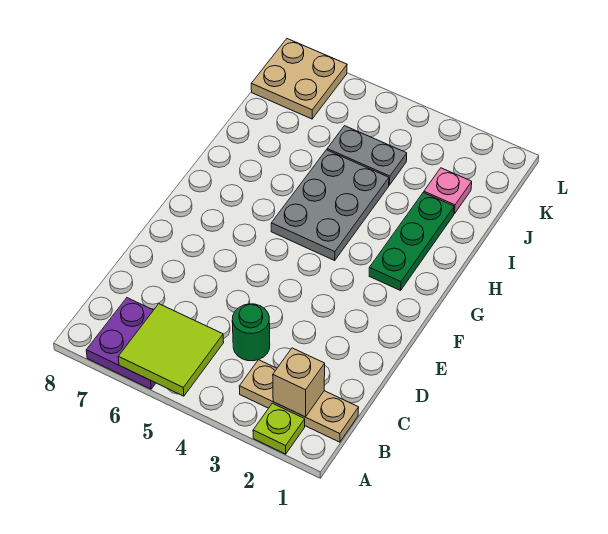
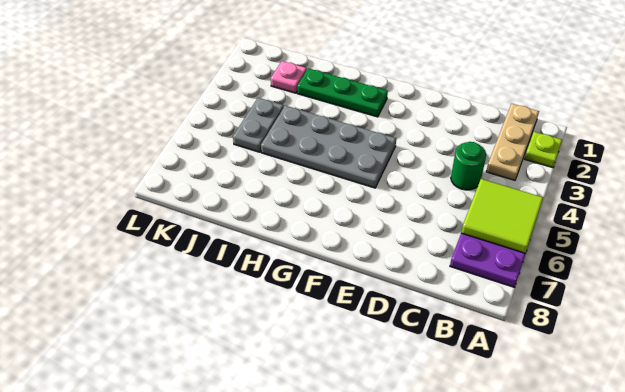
tan 1x1 brick [273,348,325,417] -> none
grey 2x3 plate [271,150,389,260] -> grey 2x4 plate [261,106,396,188]
tan 2x2 plate [251,39,347,119] -> none

